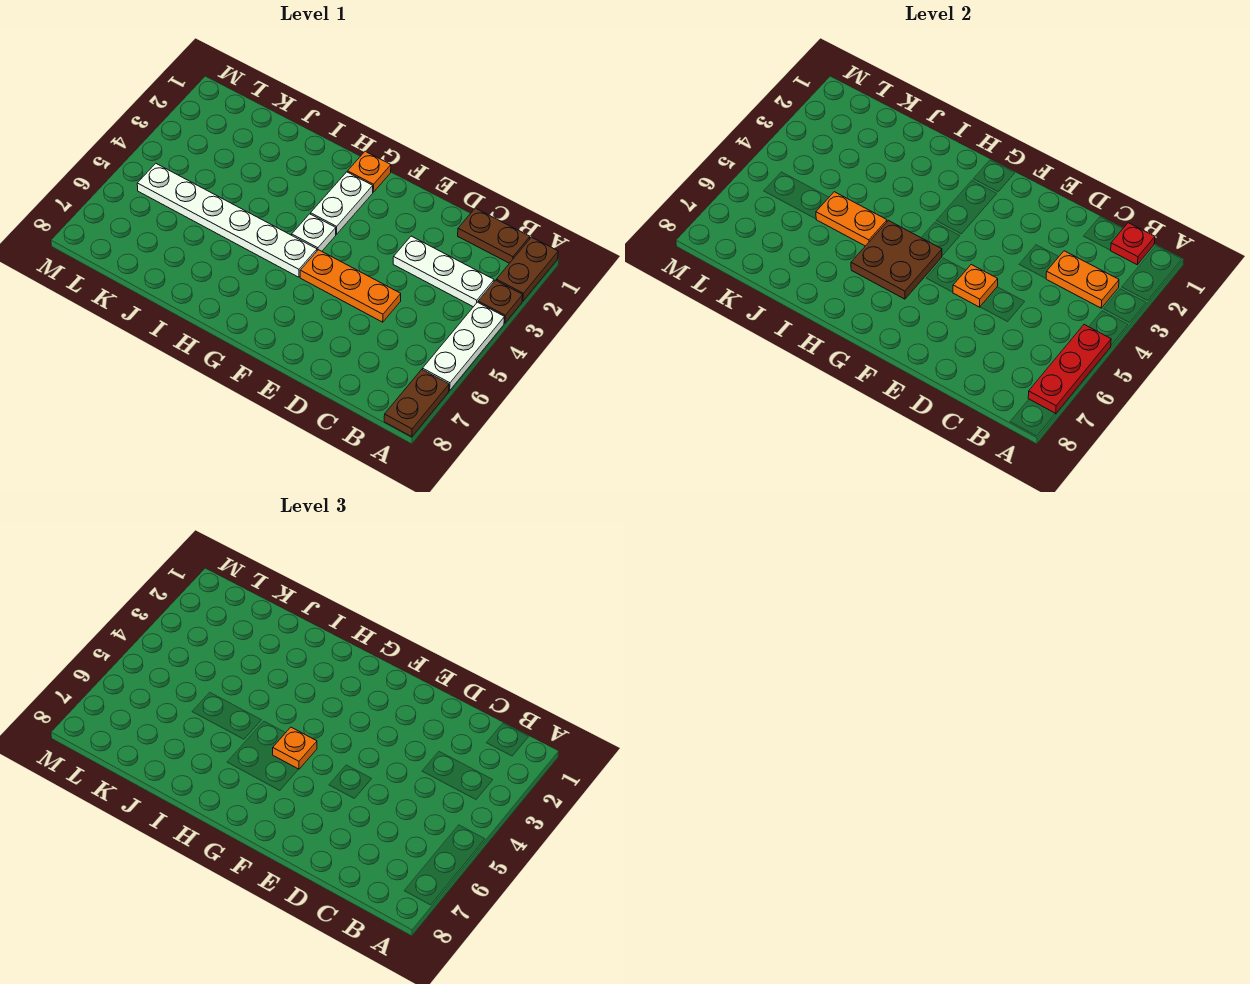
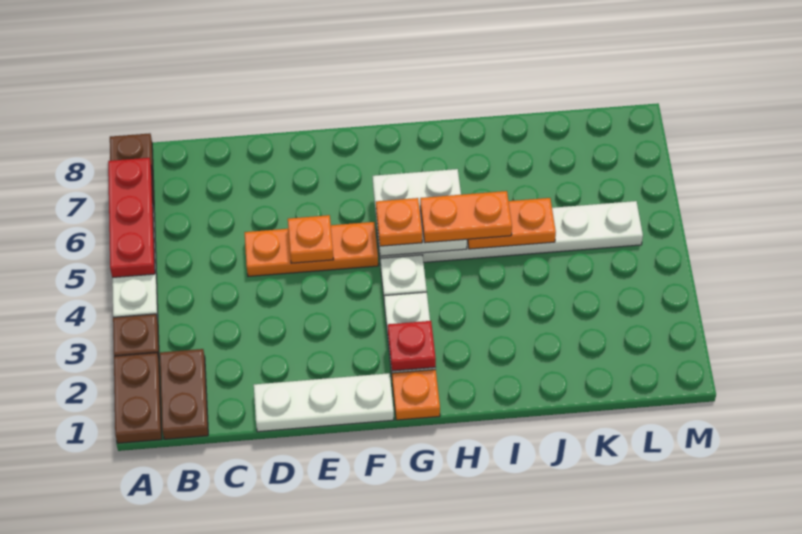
brown 1x2 plate [458,208,530,263] -> brown 1x2 plate turned to [160,349,208,439]
red 1x1 plate [1111,223,1155,265] -> red 1x1 plate moved to [388,321,436,371]
white 1x3 plate [393,236,494,307] -> white 1x3 plate moved to [254,373,394,432]
orange 1x2 plate [1046,251,1119,308] -> orange 1x2 plate moved to [420,191,512,243]
brown 2x2 plate [851,221,942,299] -> white 2x2 plate [373,169,467,256]

